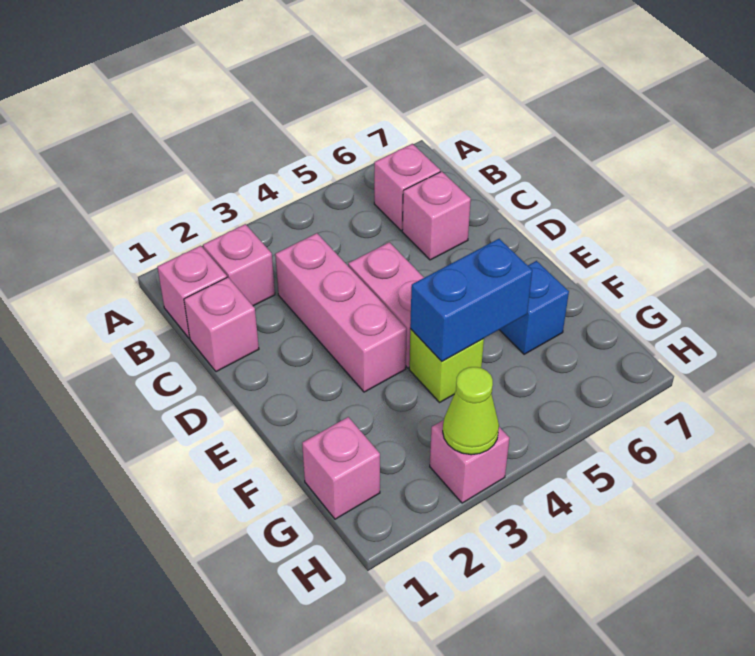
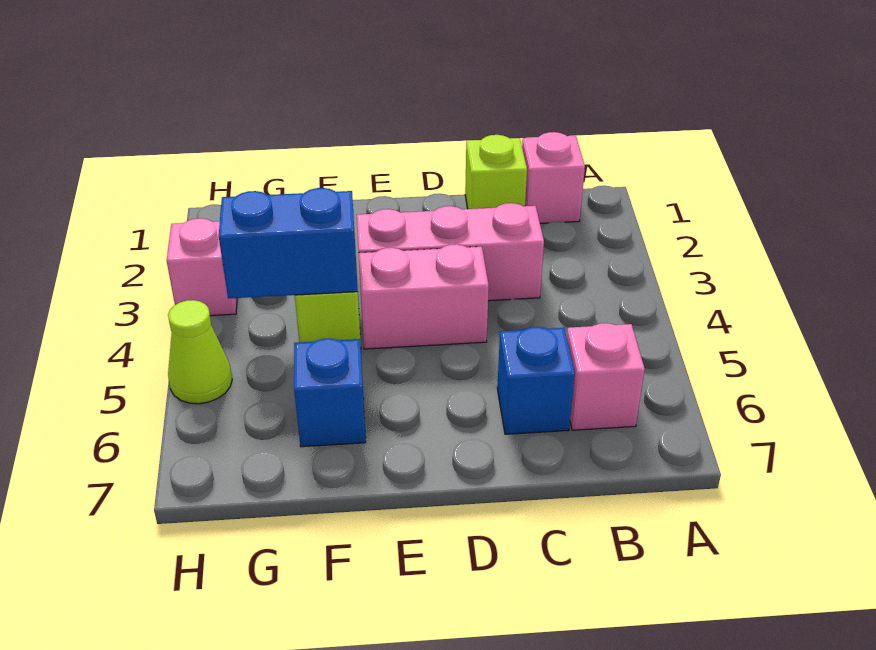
pink 1x1 brick [203,224,275,306] -> none
pink 1x1 brick [184,277,259,372] -> lime 1x1 brick [465,135,527,209]
pink 1x1 brick [402,171,471,260] -> blue 1x1 brick [497,327,575,434]
blue 1x2 brick [410,239,532,361] -> blue 1x2 brick turned to [219,188,358,299]
pink 1x1 brick [302,417,380,519] -> none
lime 1x1 cone [443,367,499,455] -> lime 1x1 cone moved to [168,300,232,404]

